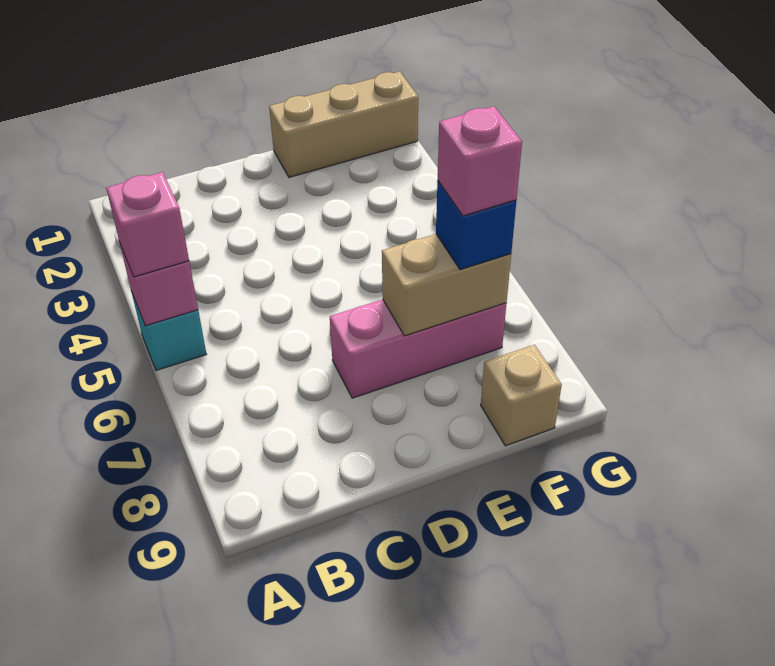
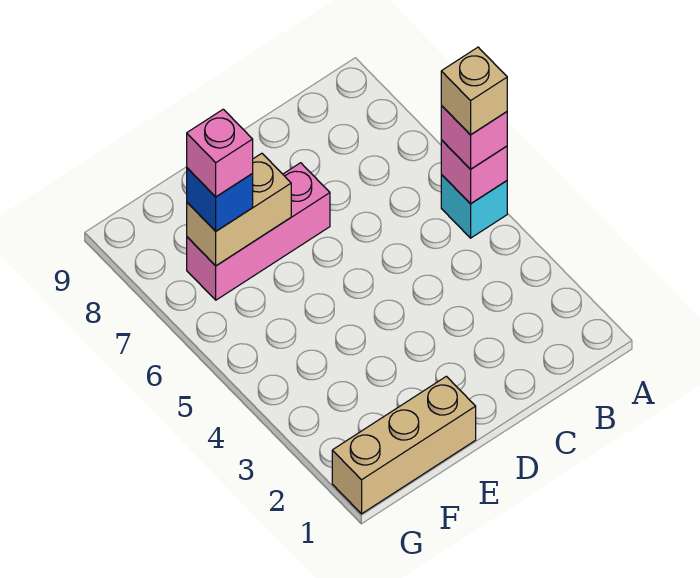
tan 1x1 brick [481,345,562,446] -> tan 1x1 brick moved to [441,47,507,135]

